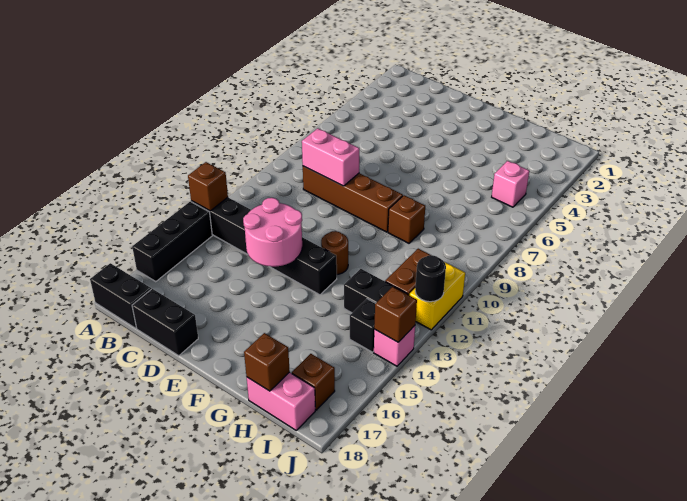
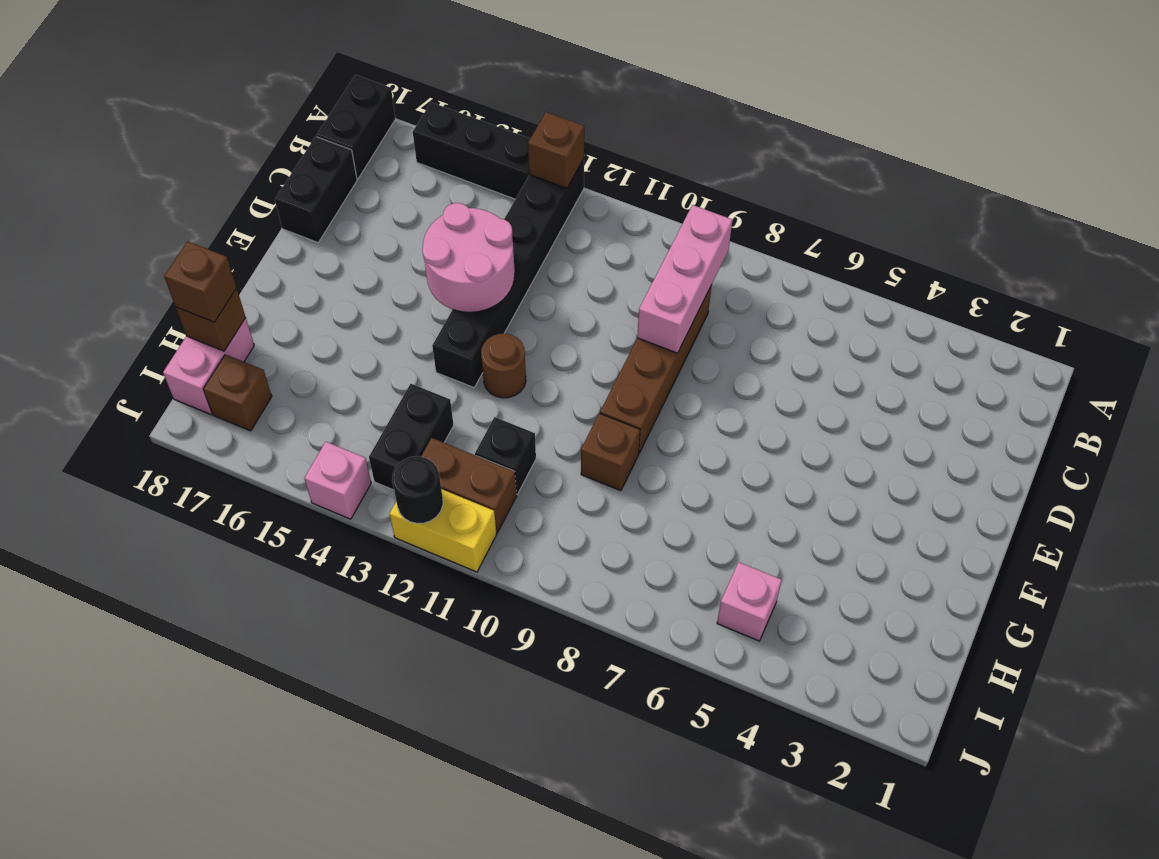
pink 1x2 brick [302,128,359,186] -> pink 1x3 brick [637,205,732,353]
black 1x1 brick [350,299,375,352] -> black 1x1 brick moved to [475,417,536,494]
brown 1x1 brick [374,287,417,342] -> brown 1x1 brick moved to [164,241,237,322]

